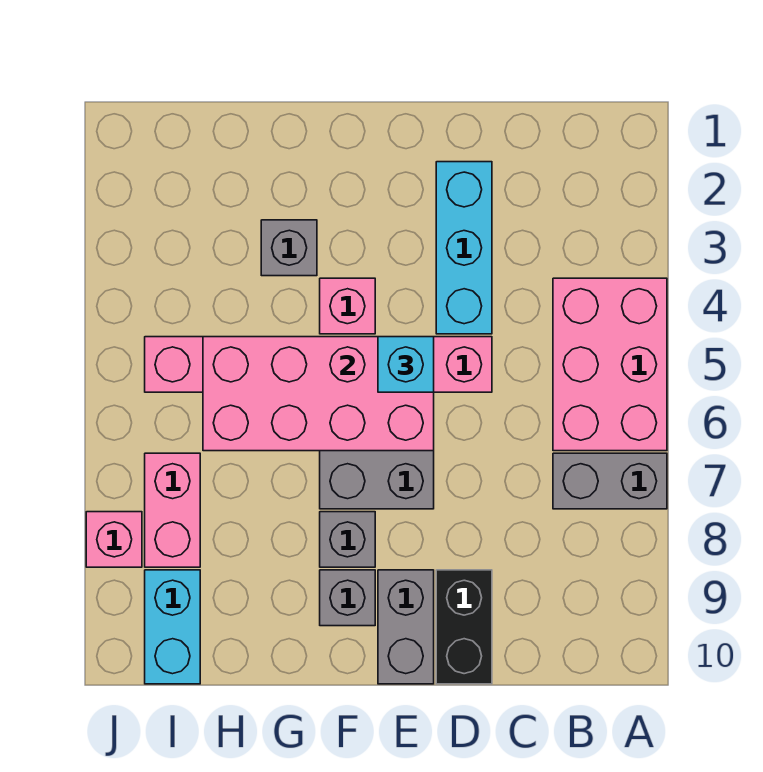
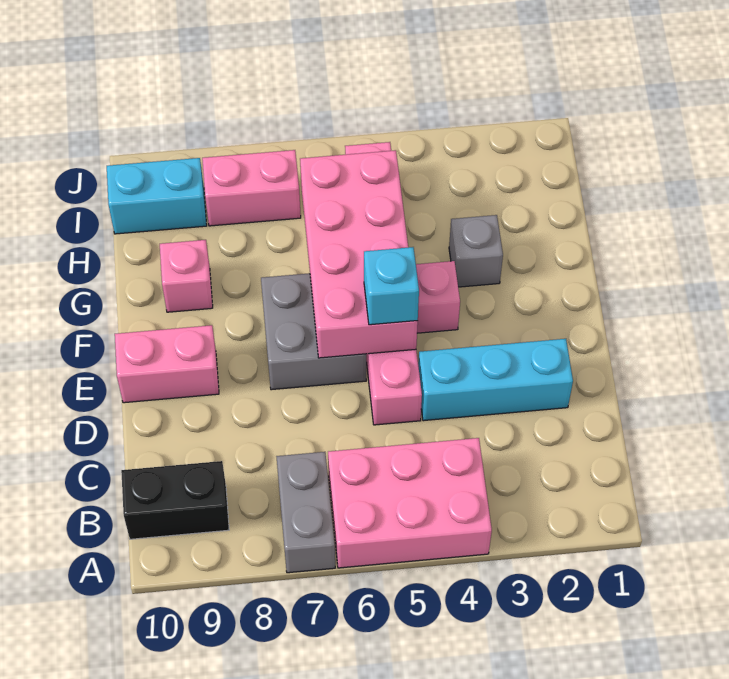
black 1x2 brick [436,570,492,684] -> black 1x2 brick moved to [121,461,229,539]
grey 1x2 brick [378,570,434,684] -> pink 1x2 brick [115,325,219,403]
grey 1x1 brick [320,512,375,567] -> none
grey 1x1 brick [320,570,375,626] -> none
pink 1x1 brick [86,512,142,567] -> pink 1x1 brick moved to [160,240,213,312]

